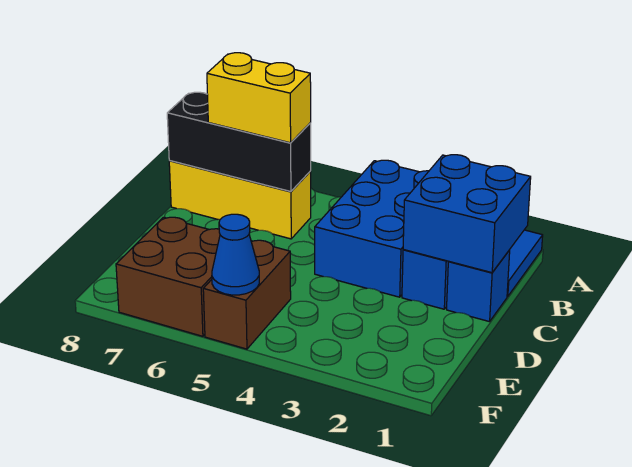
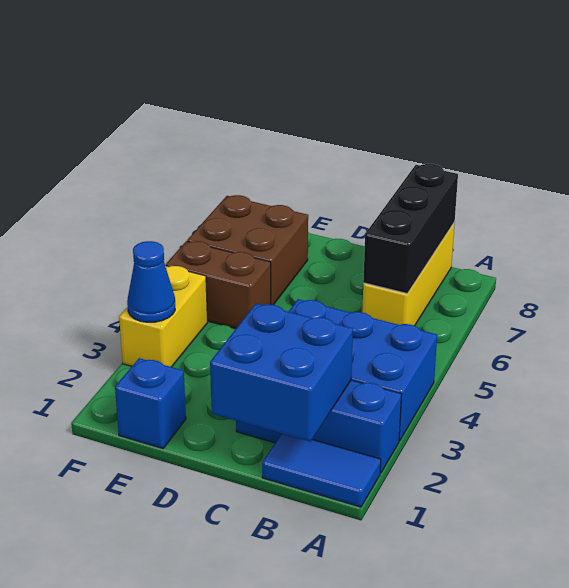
yellow 1x2 brick [207,53,311,143] -> yellow 1x2 brick moved to [119,266,208,367]
blue 1x1 brick [447,250,510,322] -> blue 1x1 brick moved to [115,358,186,449]
blue 1x1 cone [212,214,259,295] -> blue 1x1 cone moved to [127,241,175,322]

